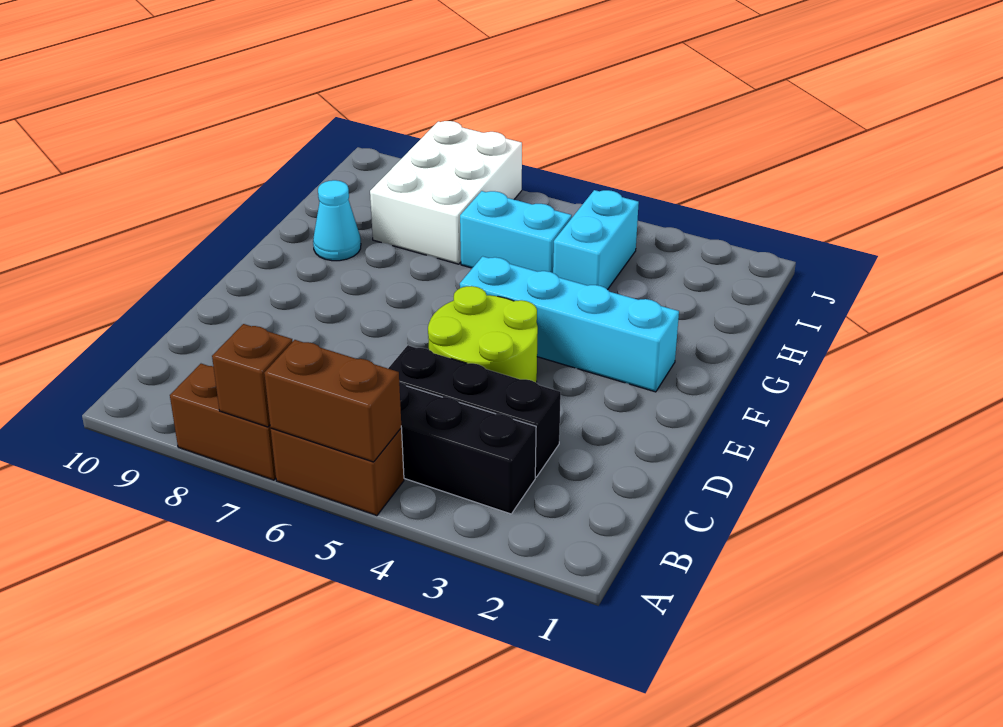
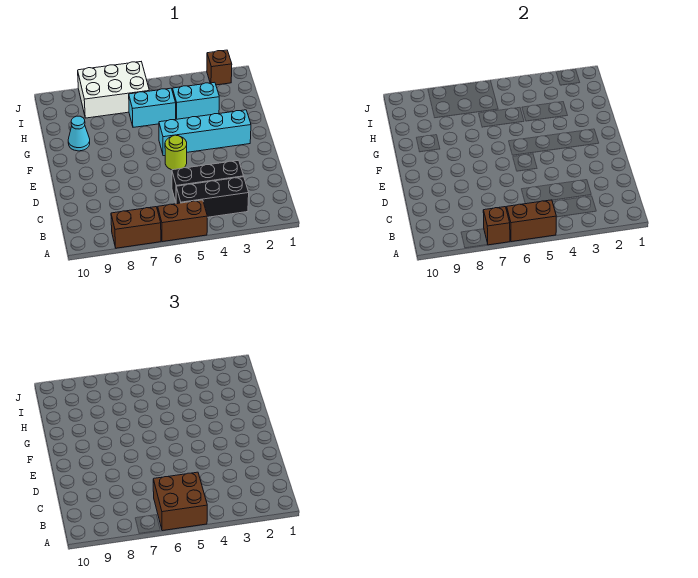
none -> brown 2x2 brick [153,472,207,531]
lime 2x2 round brick [428,286,538,383] -> lime 1x1 round brick [165,135,187,170]
cyan 1x2 brick [553,190,639,290] -> cyan 1x2 brick turned to [173,82,219,119]
white 2x3 brick [370,121,522,264] -> white 2x3 brick turned to [78,62,149,118]
none -> brown 1x1 brick [207,50,232,85]

